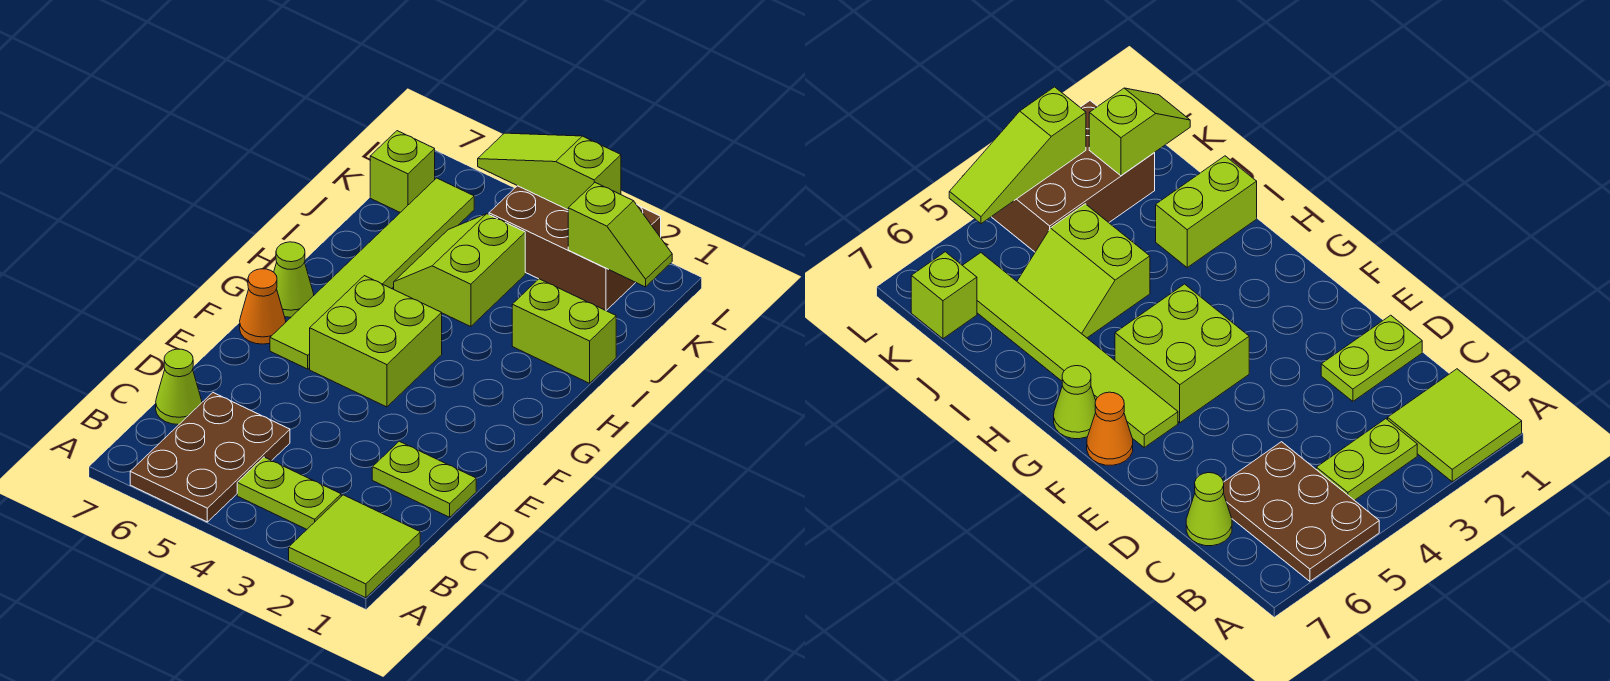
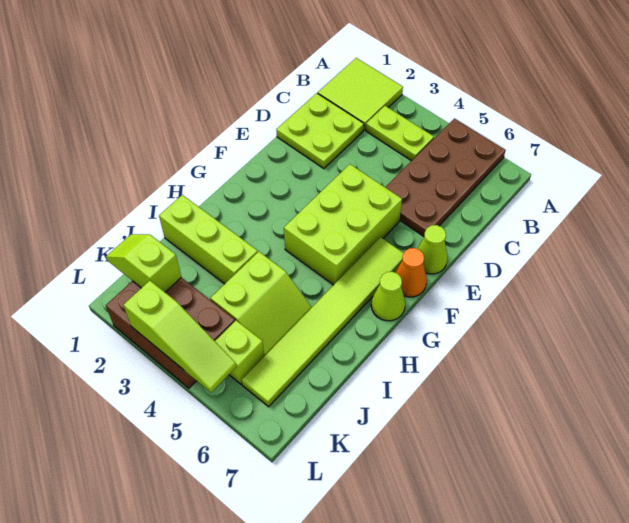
brown 2x3 plate [130,393,290,522] -> brown 2x4 plate [385,119,506,236]
lime 1x1 cone [156,349,202,425] -> lime 1x1 cone moved to [417,225,448,274]
lime 1x2 plate [372,441,476,517] -> lime 2x2 plate [276,93,364,169]
lime 2x2 brick [310,276,442,407] -> lime 2x3 brick [284,164,402,285]
lime 1x2 brick [512,279,616,383] -> lime 1x3 brick [159,195,258,284]
lime 1x1 brick [370,131,435,212] -> lime 1x1 brick moved to [215,321,264,384]

